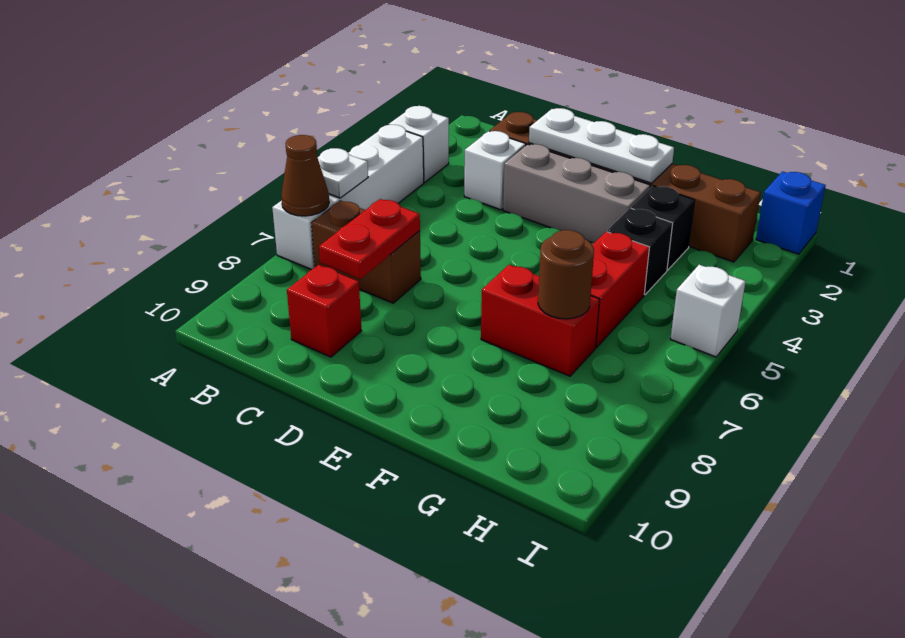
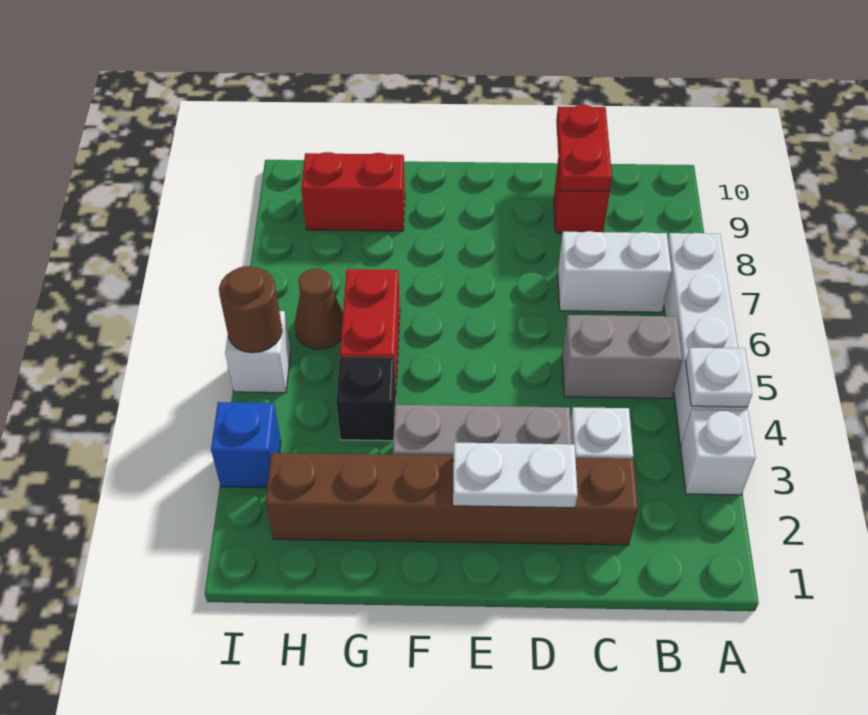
white 1x1 plate [318,148,368,198] -> white 1x1 plate moved to [686,348,752,407]
brown 1x1 cone [281,135,329,216] -> brown 1x1 cone moved to [295,269,343,349]
none -> grey 1x2 brick [562,315,682,398]
brown 1x2 brick [312,201,421,303] -> white 1x2 brick [558,231,672,312]
red 1x2 plate [319,199,420,279] -> red 1x2 plate moved to [556,105,612,192]
white 1x3 plate [529,108,674,183] -> white 1x2 plate [453,443,578,508]
red 1x2 brick [481,265,599,376] -> red 1x2 brick moved to [301,152,405,231]
black 1x1 brick [631,186,695,270] -> none
brown 1x1 round brick [538,230,594,319] -> brown 1x1 round brick moved to [219,266,282,353]
blue 1x1 brick [756,171,826,254] -> blue 1x1 brick moved to [211,402,281,488]

